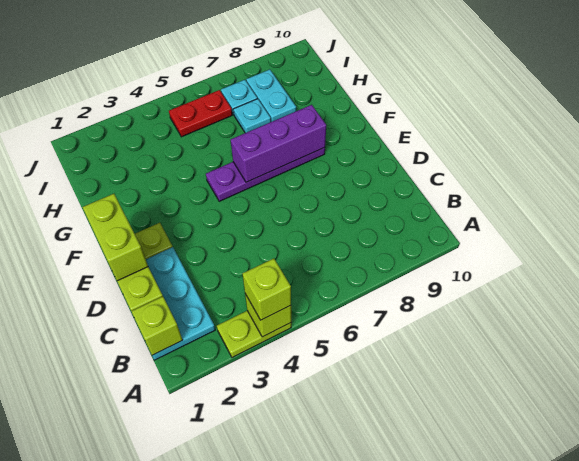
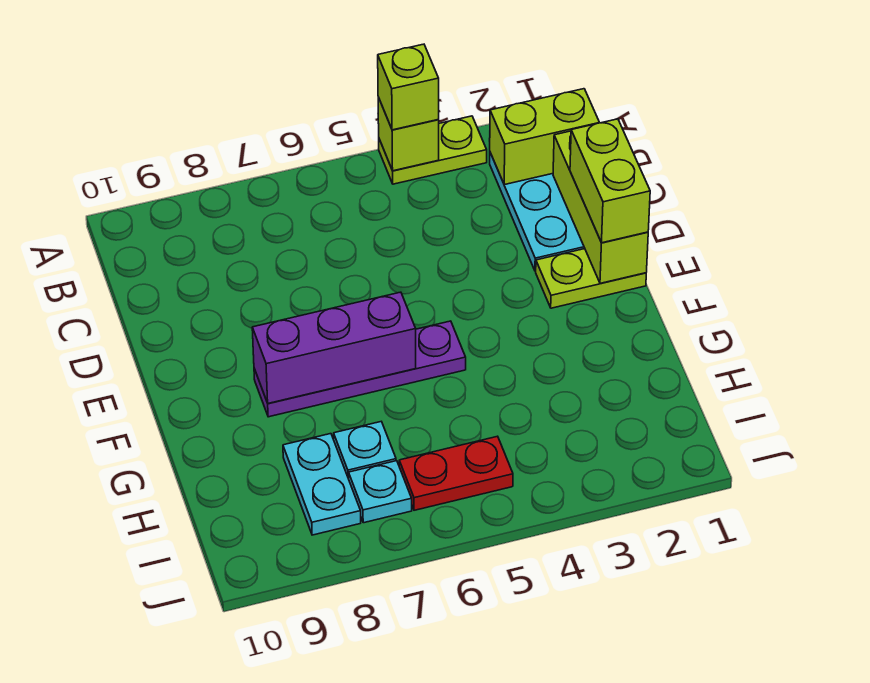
lime 1x1 brick [131,296,182,355] -> lime 1x2 brick [490,89,599,185]

